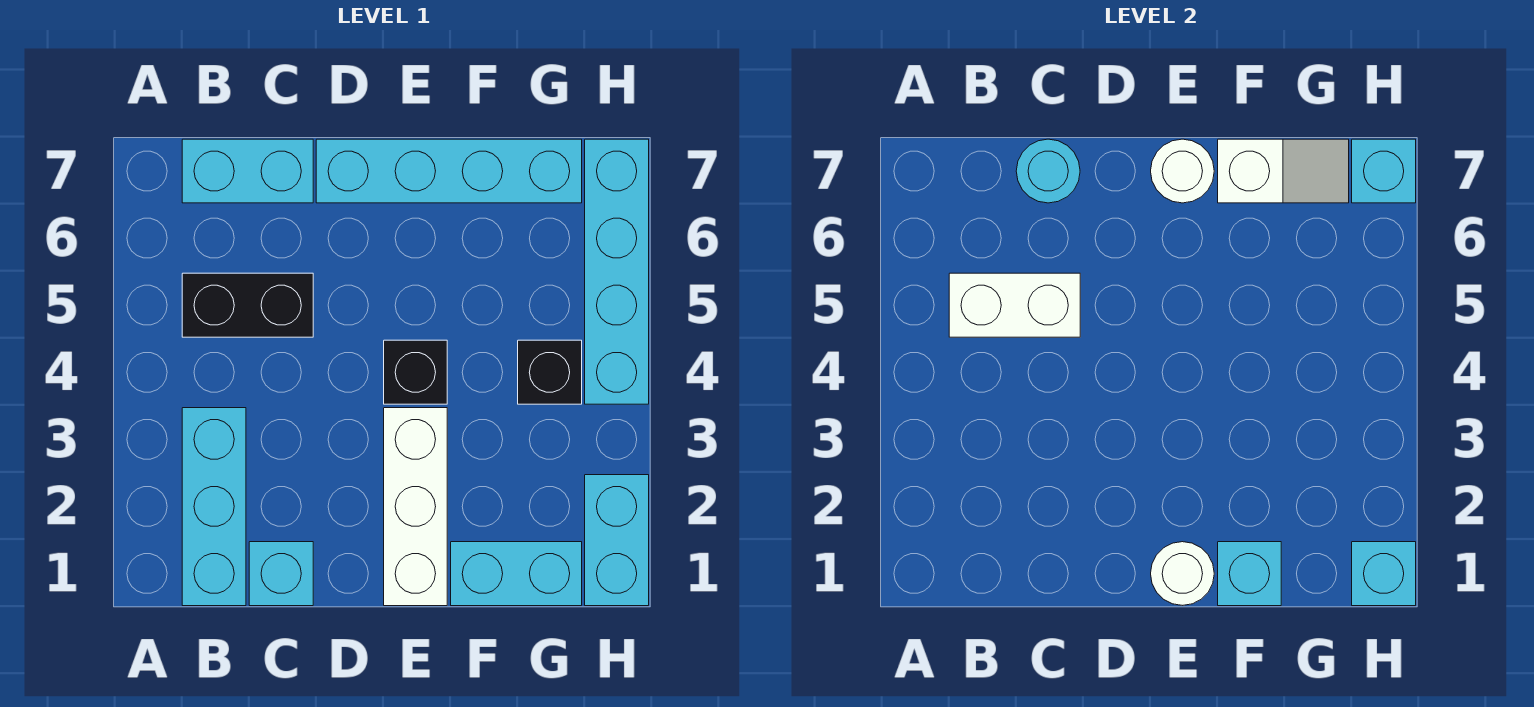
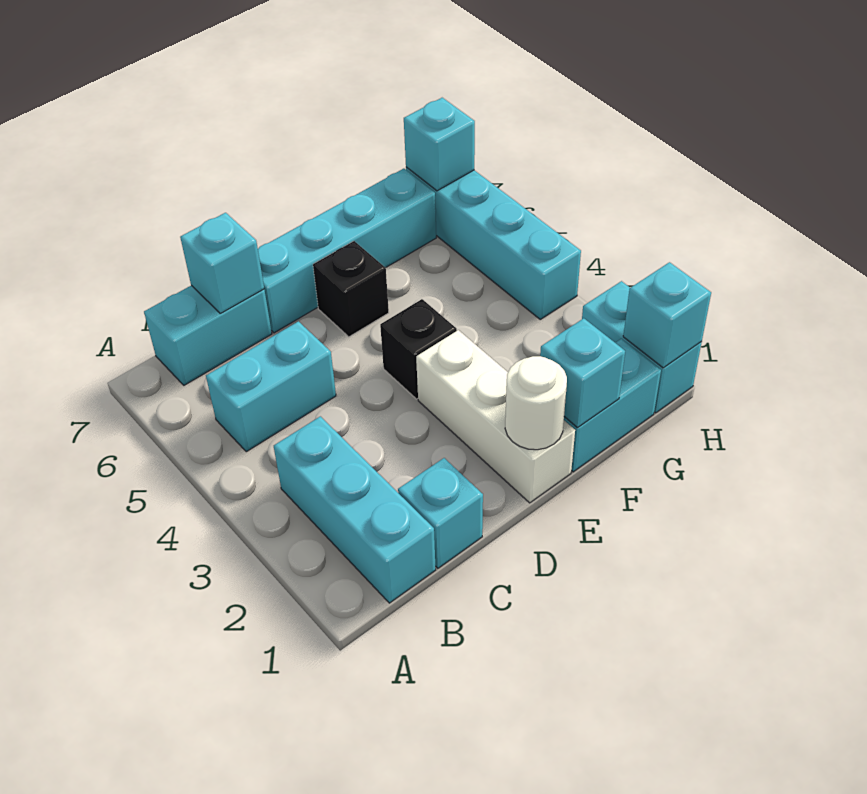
black 1x2 brick [182,273,313,337] -> cyan 1x2 brick [206,321,336,452]
white 1x2 brick [949,273,1080,337] -> none
cyan 1x1 round brick [1016,139,1080,203] -> cyan 1x1 brick [180,213,264,313]
white 1x1 round brick [1151,139,1214,203] -> none
white 1x2 slope [1218,139,1349,203] -> none
black 1x1 brick [518,340,582,404] -> black 1x1 brick moved to [313,241,389,337]

